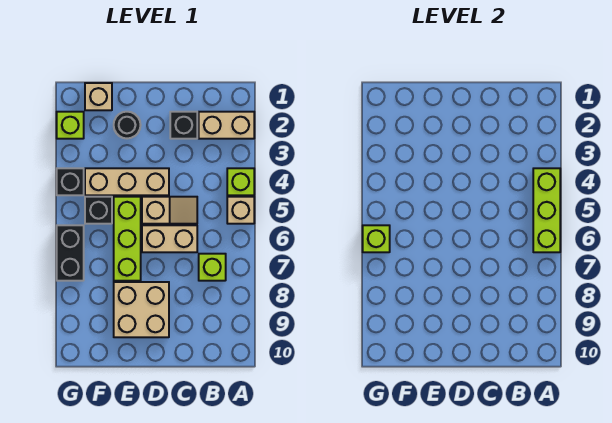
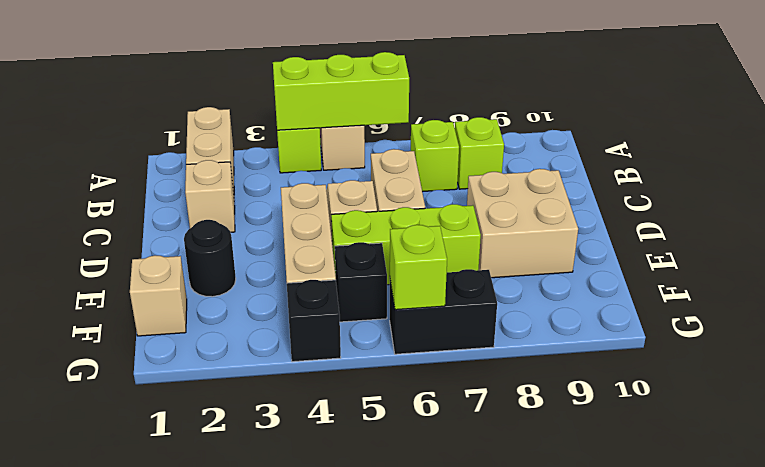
black 1x1 brick [170,112,197,139] -> tan 1x1 brick [185,160,235,232]
lime 1x1 brick [57,112,84,139] -> lime 1x1 brick moved to [455,117,504,189]

